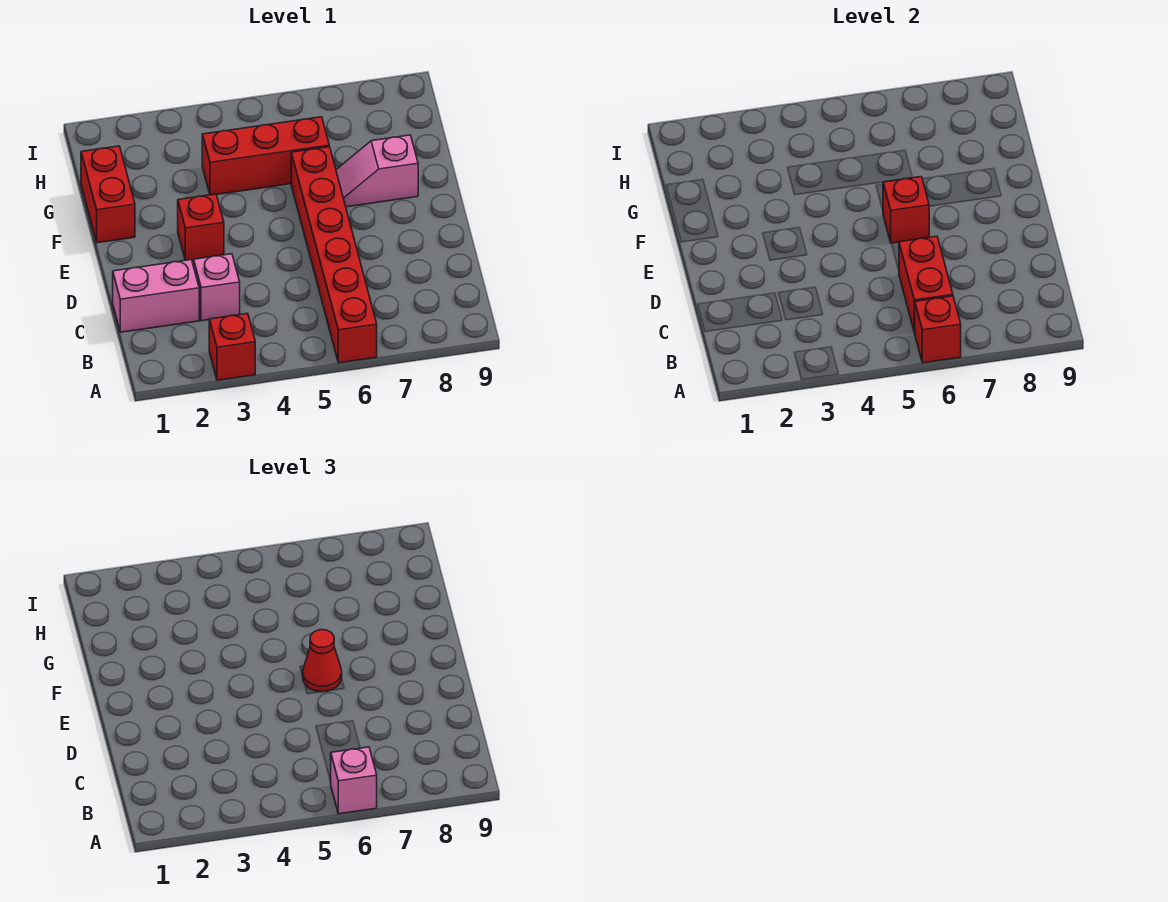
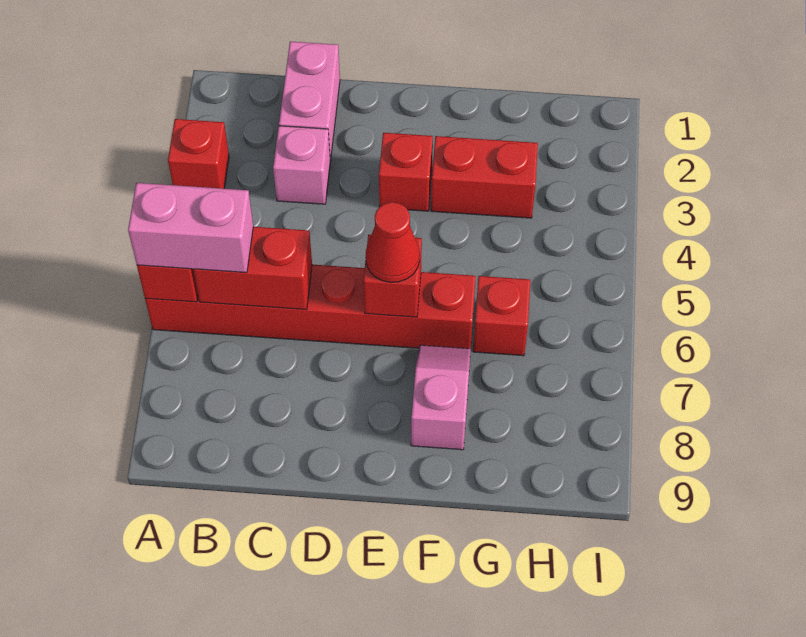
pink 1x1 brick [330,747,377,814] -> pink 1x2 brick [128,183,253,273]
red 1x2 brick [81,146,135,243] -> red 1x2 brick moved to [431,136,538,218]
red 1x3 brick [202,117,329,195] -> red 1x1 brick [473,276,530,356]

